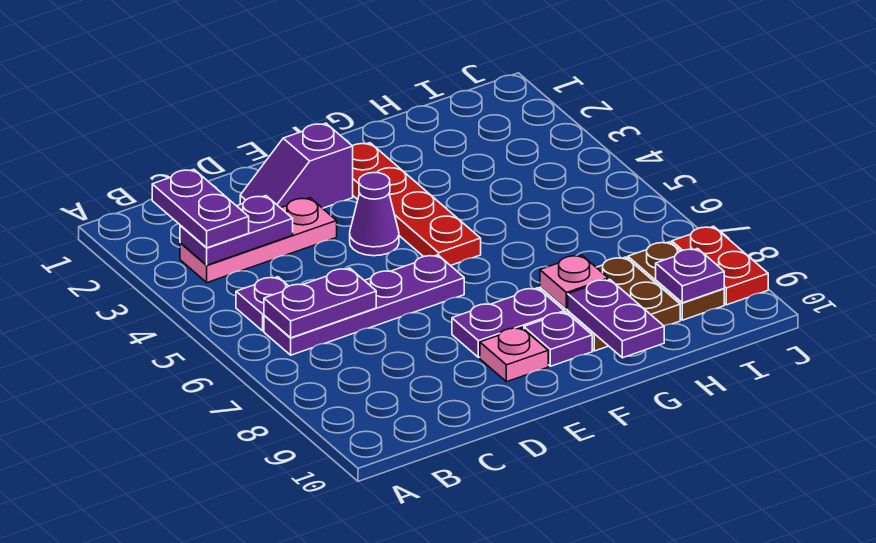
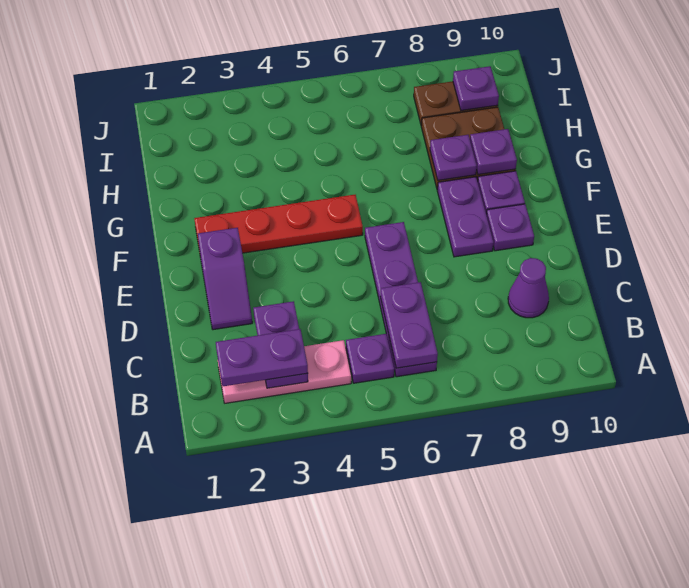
pink 1x3 plate [180,198,337,283] -> pink 1x3 plate turned to [218,340,351,403]
purple 1x1 cone [350,173,399,256] -> purple 1x1 cone moved to [508,258,549,318]
pink 1x1 plate [480,327,548,382] -> purple 1x1 plate [486,204,534,251]
pink 1x1 plate [540,255,608,309] -> purple 1x1 plate [430,135,477,180]
purple 1x2 plate [568,279,664,358] -> purple 1x1 plate [470,129,517,175]
red 1x2 plate [672,226,768,305] -> none

